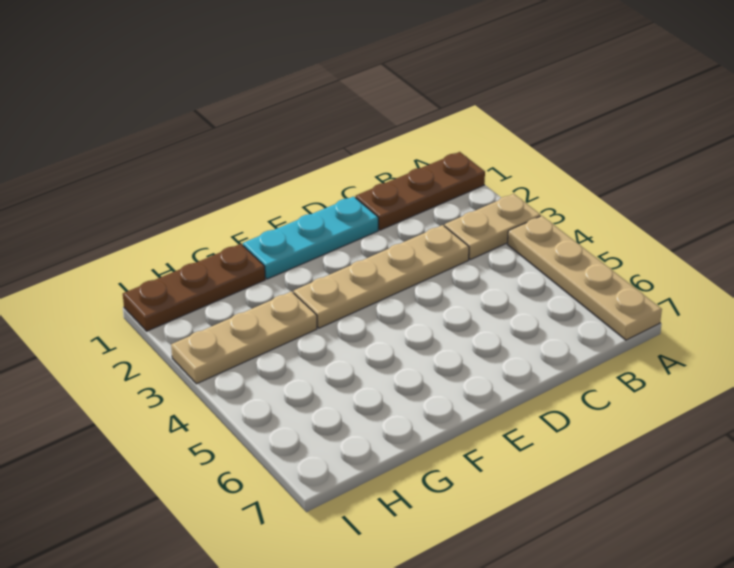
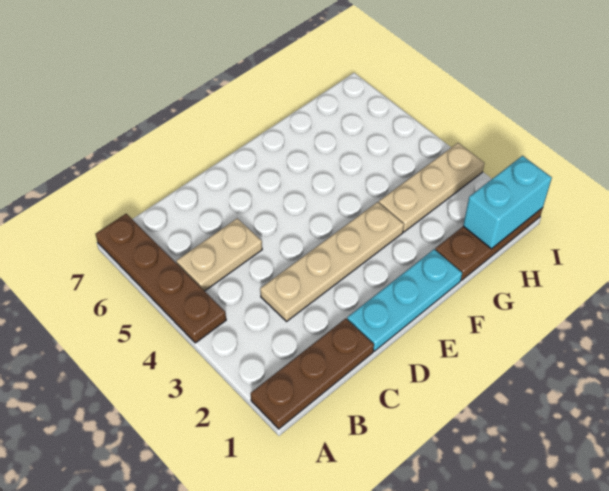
tan 1x2 plate [444,194,540,260] -> tan 1x2 plate moved to [176,218,262,291]
tan 1x4 plate [507,216,662,340] -> brown 1x4 plate [96,214,226,343]
none -> cyan 1x2 brick [463,156,552,249]

